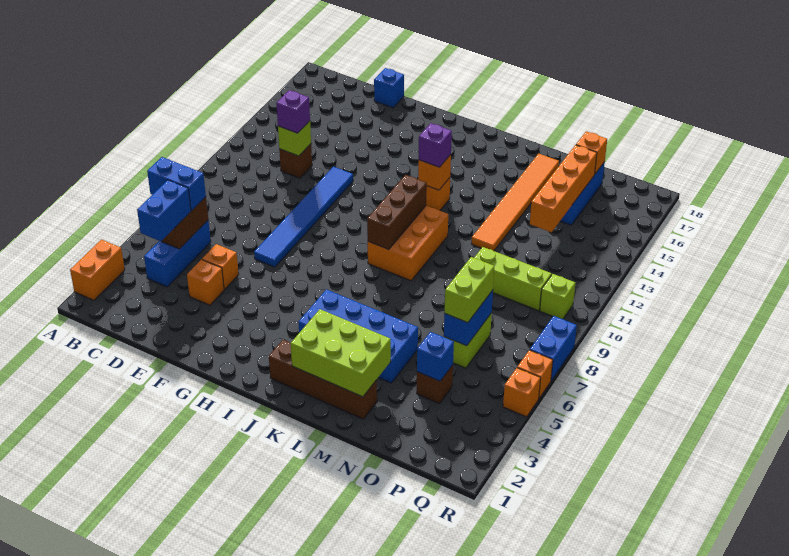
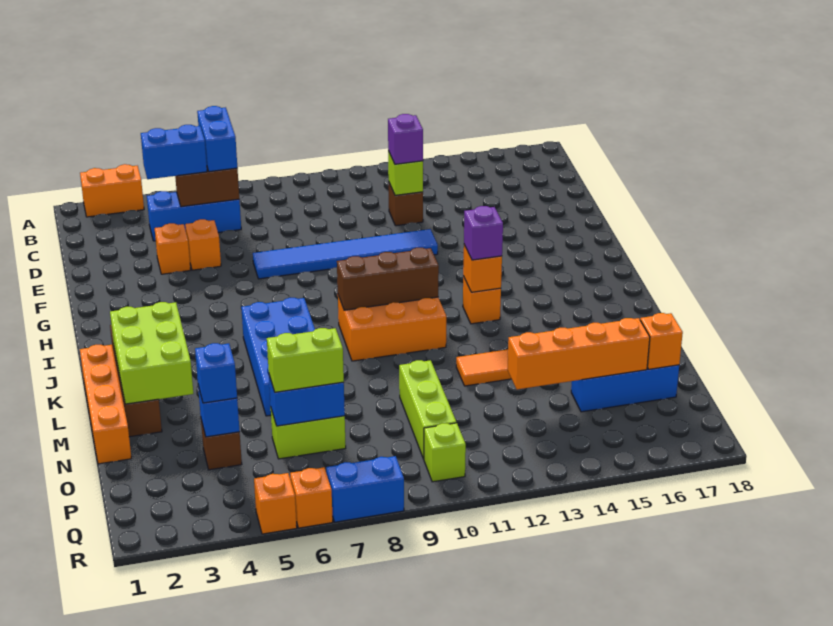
blue 1x1 brick [374,68,404,108] -> blue 1x1 brick moved to [195,343,237,403]
blue 2x4 brick [298,289,418,383] -> blue 2x4 brick moved to [241,298,315,416]
none -> orange 1x4 brick [80,345,131,464]

